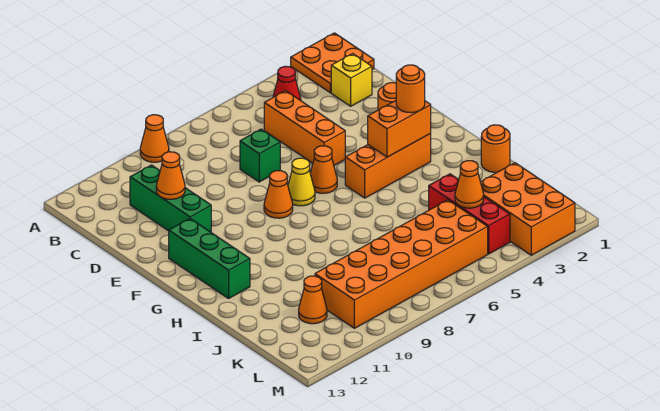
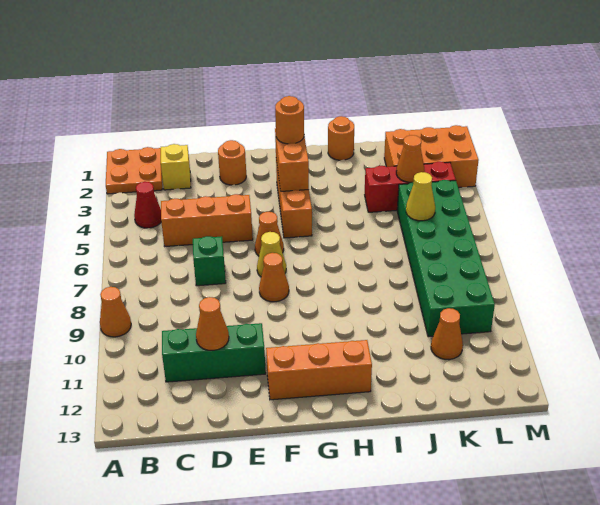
green 1x3 brick [169,219,250,298] -> orange 1x3 brick [266,340,372,400]
orange 2x6 brick [315,200,488,328] -> green 2x6 brick [397,180,495,337]
none -> yellow 1x1 cone [406,172,435,221]

